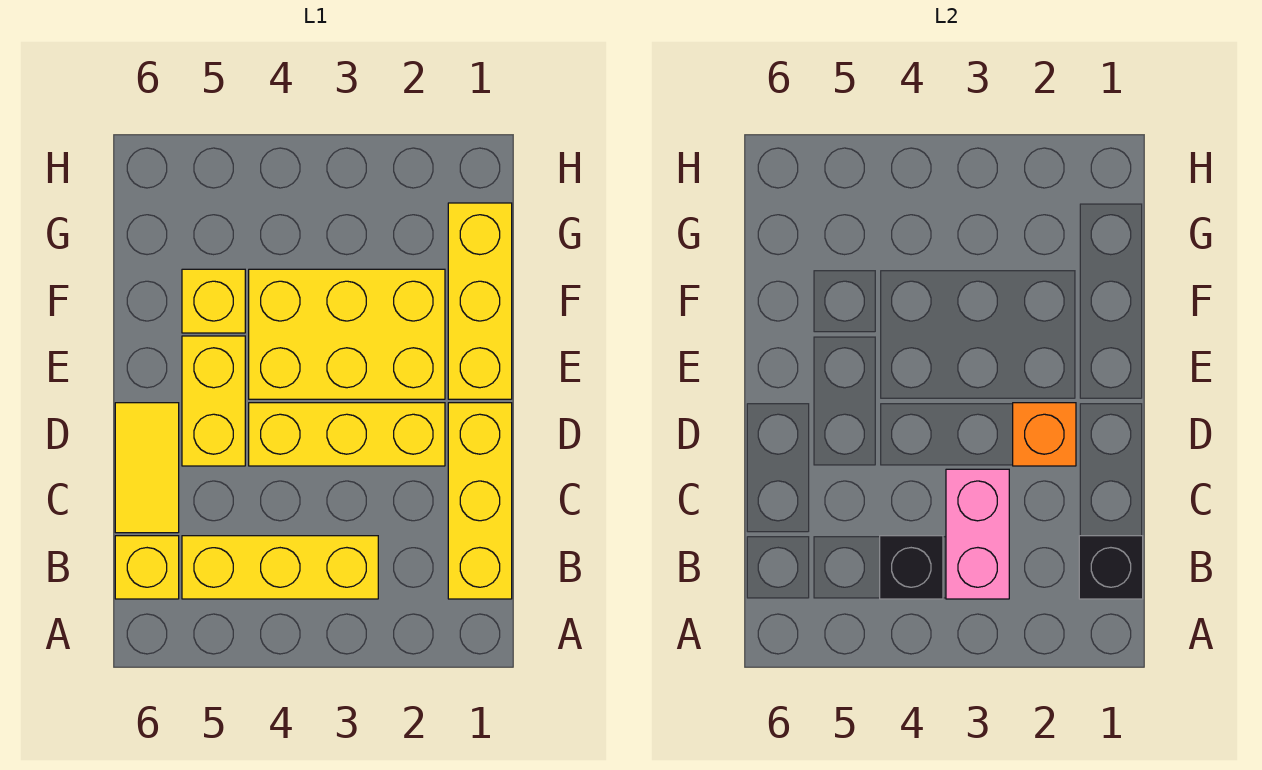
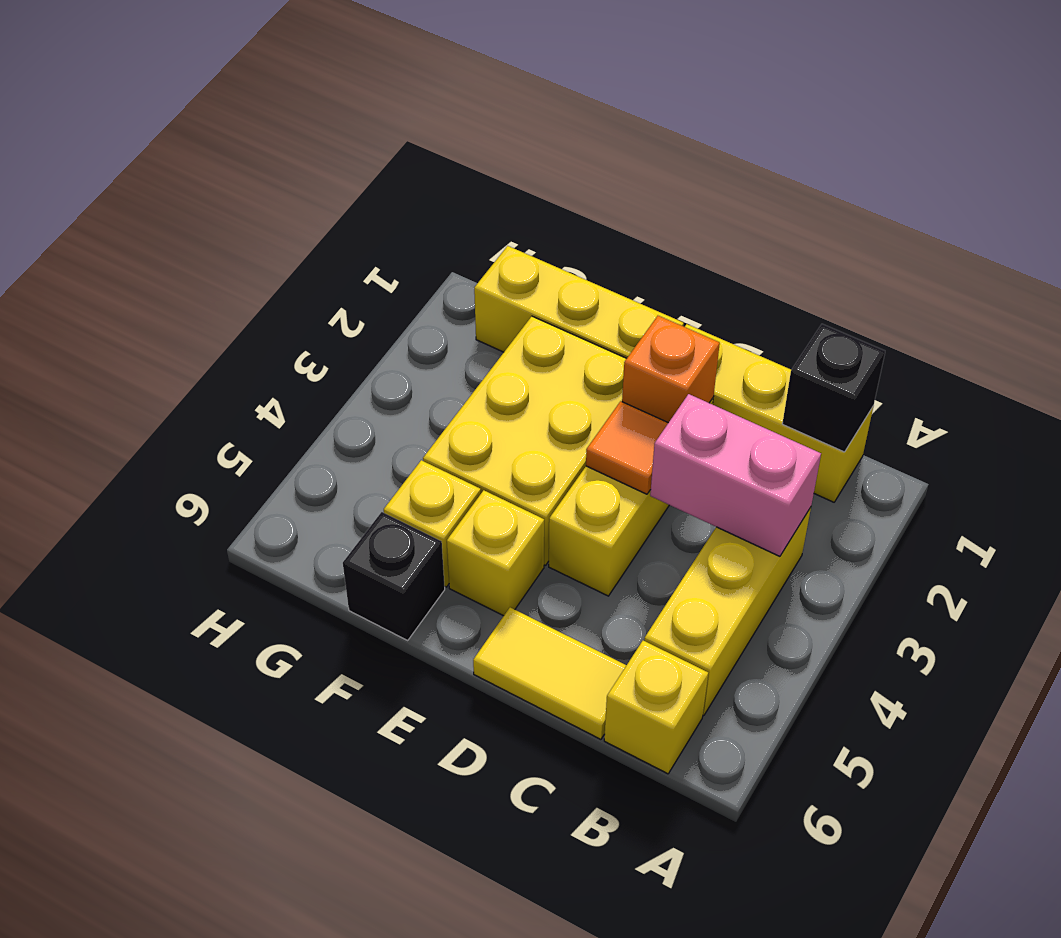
black 1x1 brick [880,536,943,599] -> black 1x1 brick moved to [343,512,445,640]
none -> orange 1x1 tile [586,401,668,494]
yellow 1x2 brick [182,336,245,466] -> yellow 1x1 brick [447,490,544,616]

